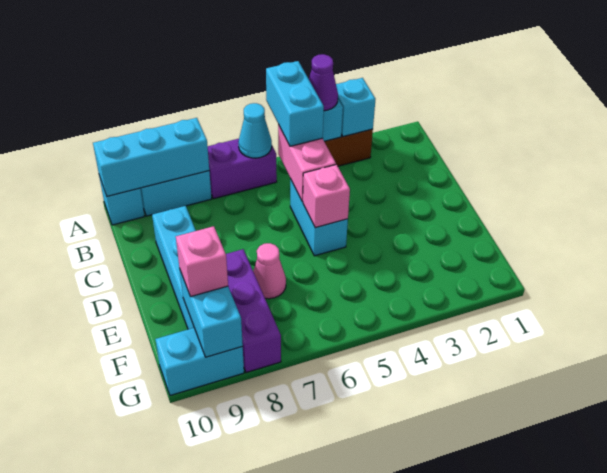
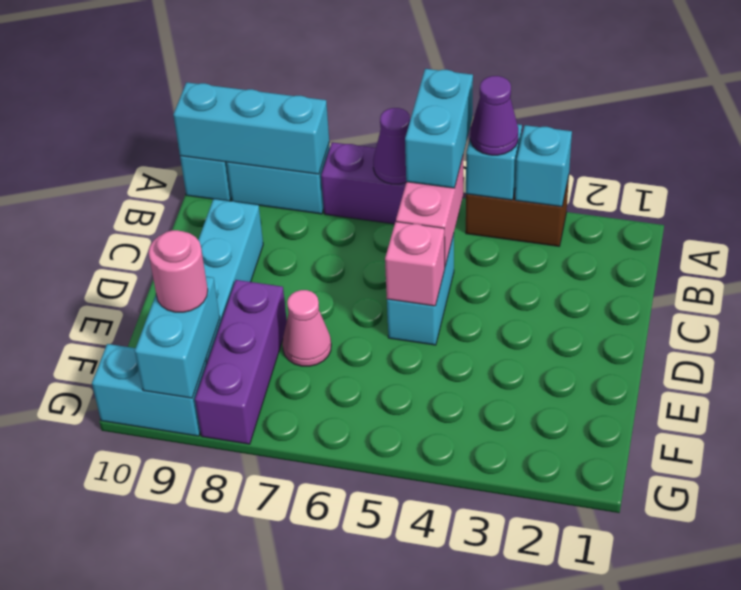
cyan 1x1 cone [238,103,272,158] -> purple 1x1 cone [373,108,410,184]
pink 1x1 brick [176,226,228,297] -> pink 1x1 round brick [149,230,208,312]

